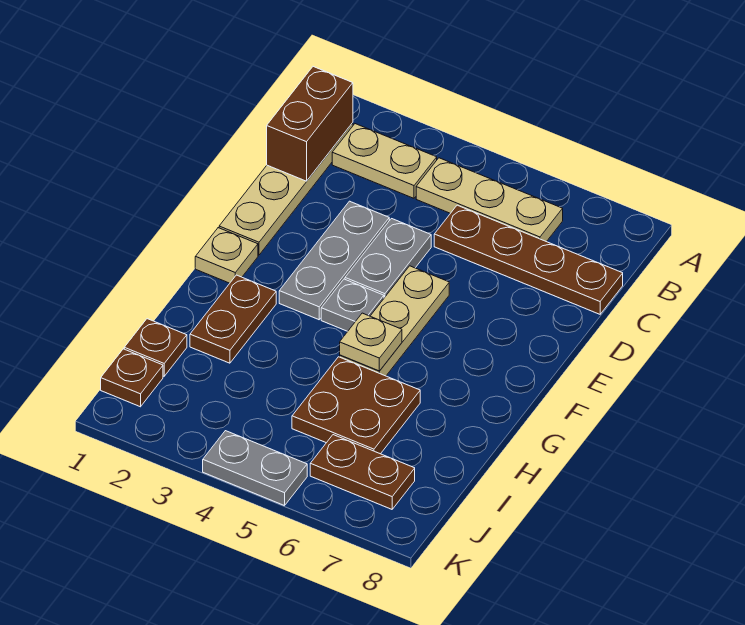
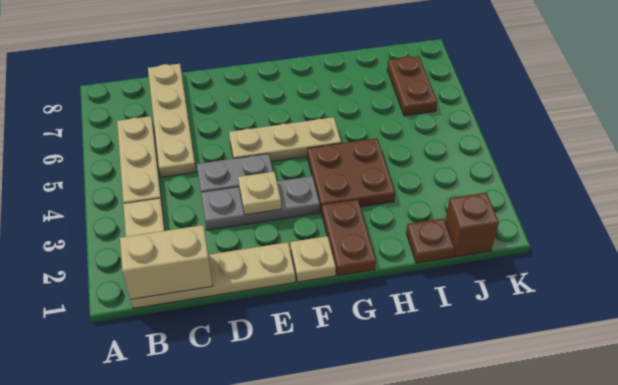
brown 1x2 brick [267,67,353,181] -> tan 1x2 brick [120,225,213,299]
brown 1x4 plate [434,205,623,314] -> tan 1x4 plate [148,64,196,177]
grey 1x1 plate [321,279,384,331] -> none
brown 1x2 plate [190,275,276,363] -> brown 1x2 plate turned to [322,200,376,276]
tan 1x1 plate [340,313,402,371] -> tan 1x1 plate moved to [238,172,281,215]
brown 2x2 plate [292,357,420,454] -> brown 2x2 plate moved to [307,138,395,213]
brown 1x1 plate [101,349,163,407] -> brown 1x1 brick [445,193,499,257]
grey 1x2 plate [203,431,307,506] -> none

